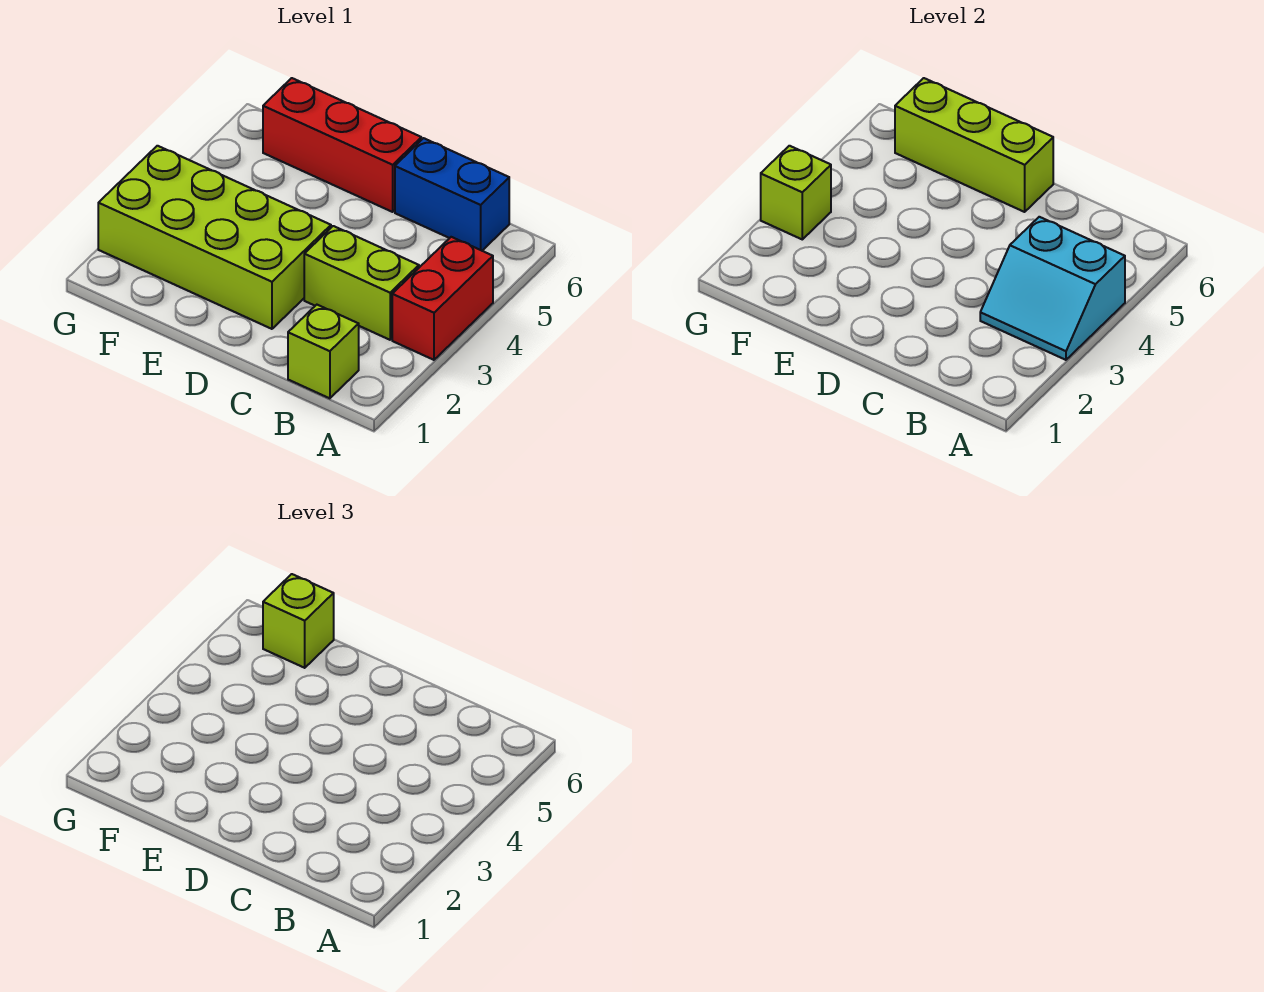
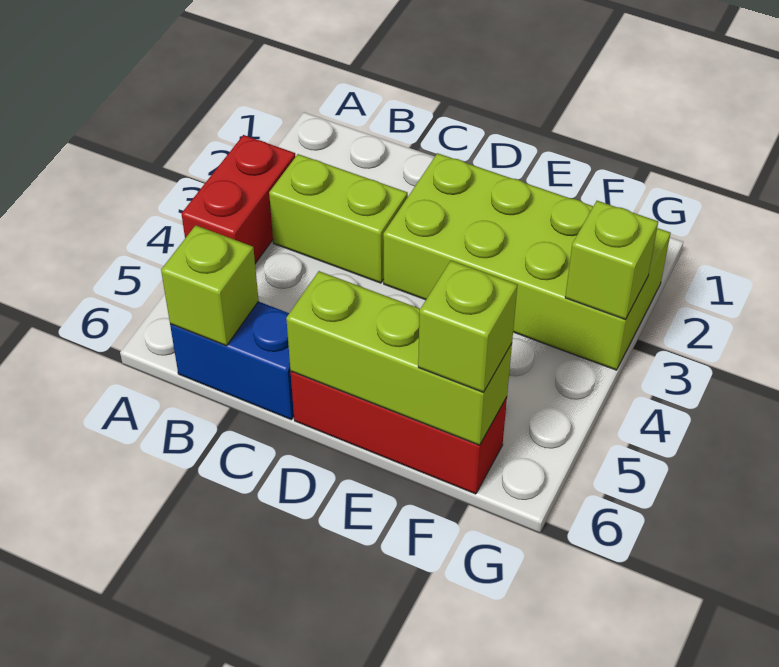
cyan 2x2 slope [980,217,1125,360] -> none
lime 1x1 brick [288,305,359,398] -> lime 1x1 brick moved to [161,225,259,346]

